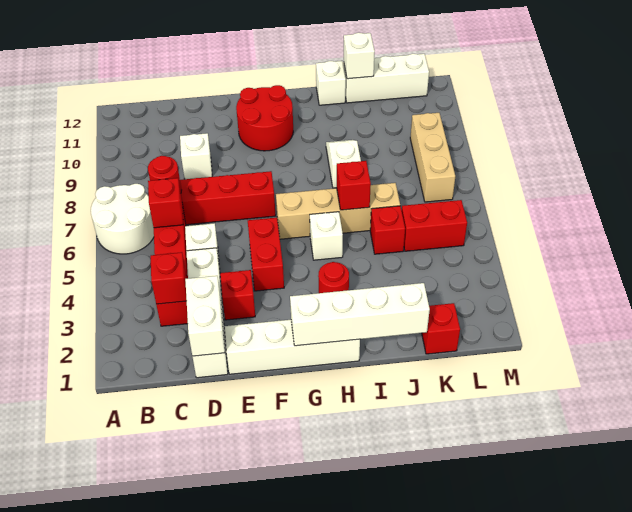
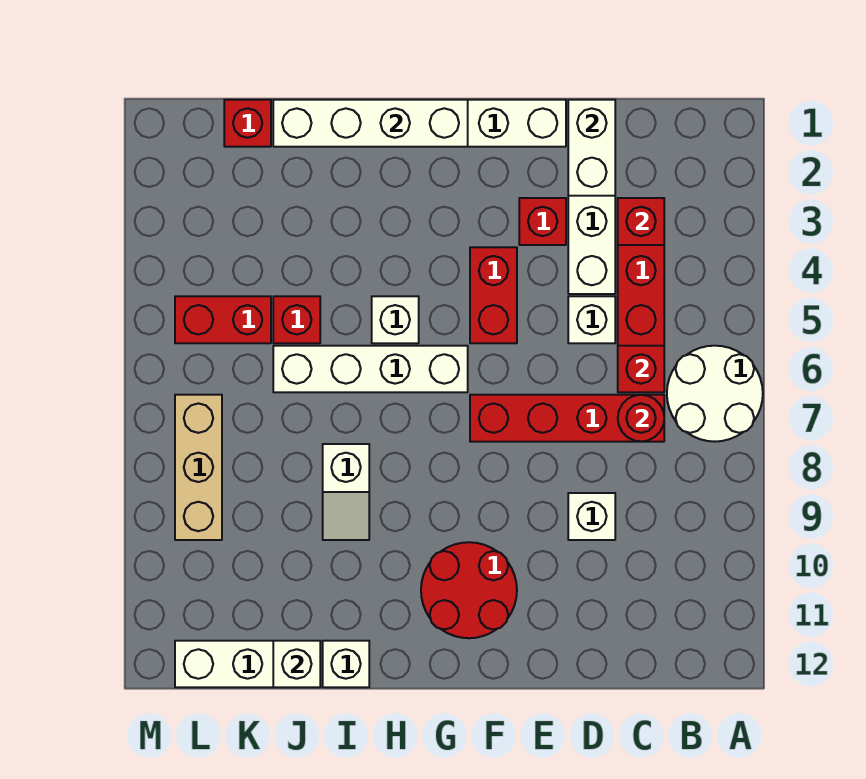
tan 1x4 brick [276,183,400,239] -> white 1x4 brick [273,346,468,392]
red 1x1 round brick [318,262,349,293] -> none
red 1x1 brick [337,161,371,210] -> none

